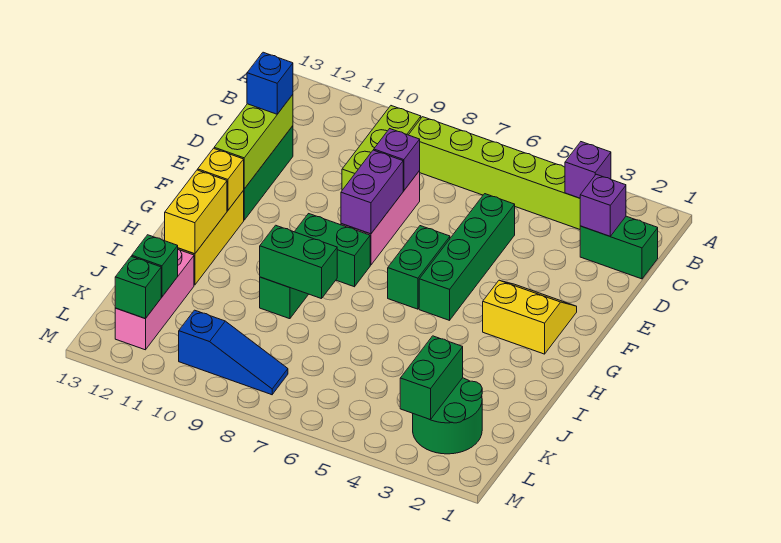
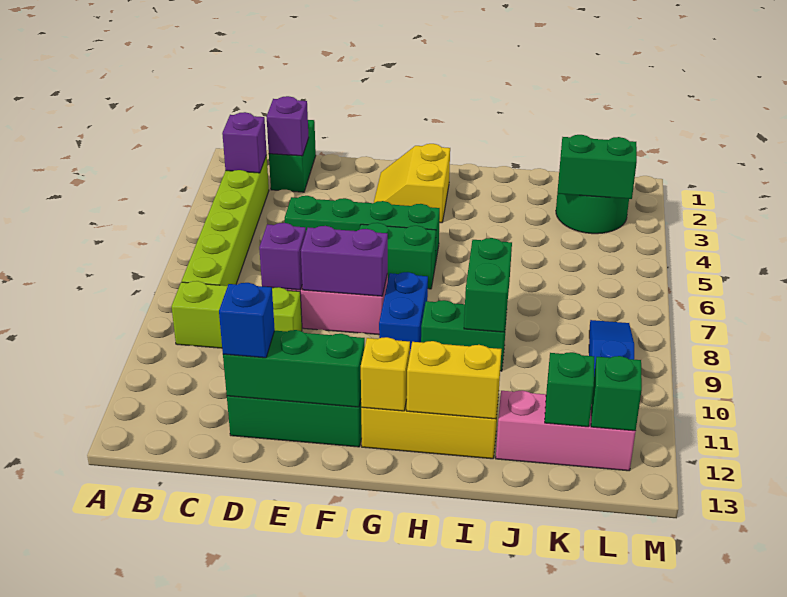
lime 1x3 brick [214,95,293,189] -> green 1x3 brick [223,330,365,407]
green 1x2 brick [295,214,370,287] -> blue 1x2 brick [379,272,428,351]

